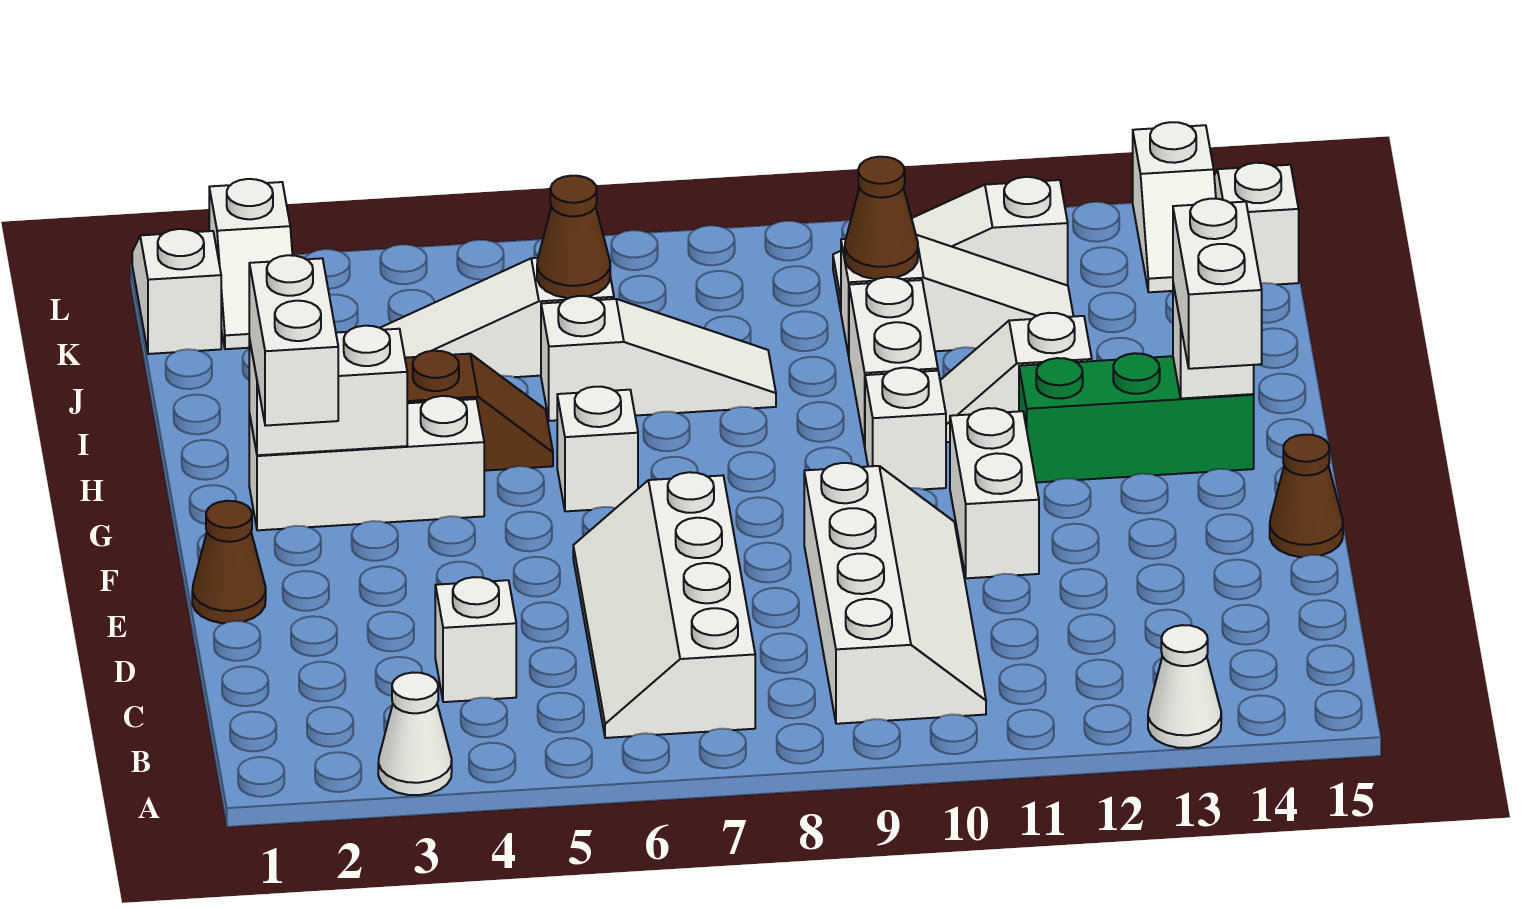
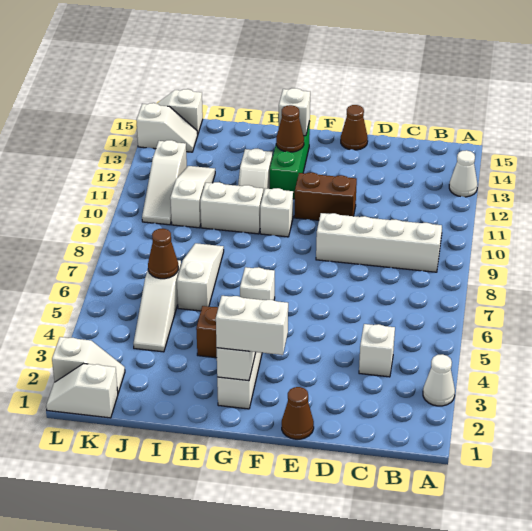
white 2x4 slope [573,472,755,738] -> none
white 1x2 brick [950,408,1039,578] -> brown 1x2 brick [294,172,357,220]
white 1x2 brick [1173,199,1262,369] -> none
brown 1x1 cone [845,157,918,279] -> brown 1x1 cone moved to [276,105,304,152]

